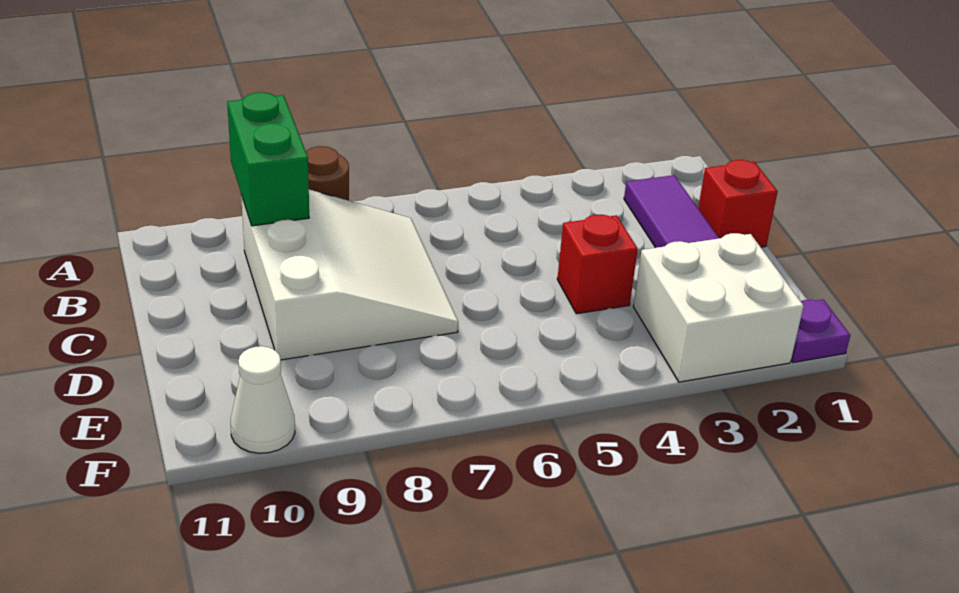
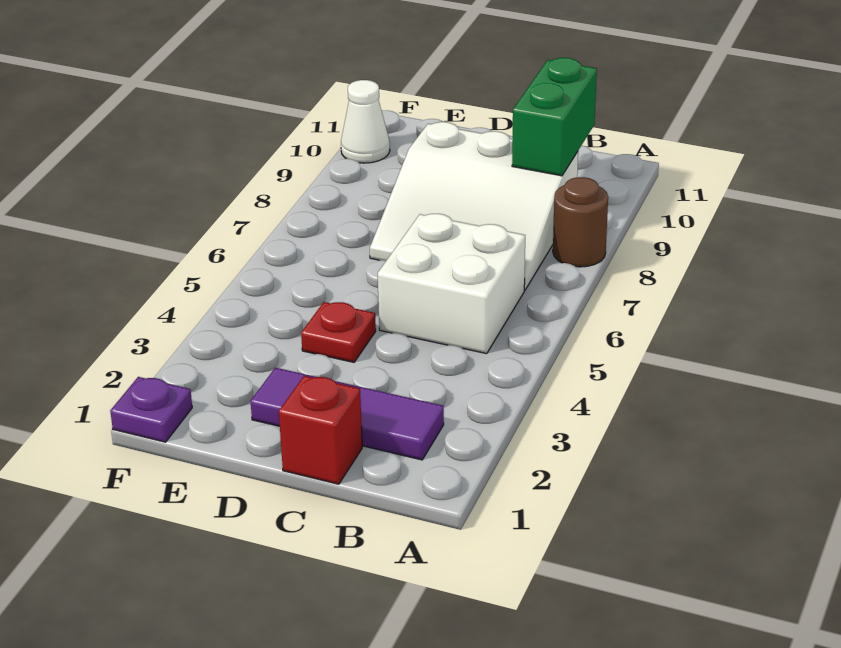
green 1x2 brick [227,92,309,226] -> green 1x2 brick turned to [512,58,597,176]
red 1x1 brick [557,215,638,314] -> red 1x1 plate [301,302,376,362]
white 2x2 brick [633,233,804,382] -> white 2x2 brick moved to [378,214,525,354]

